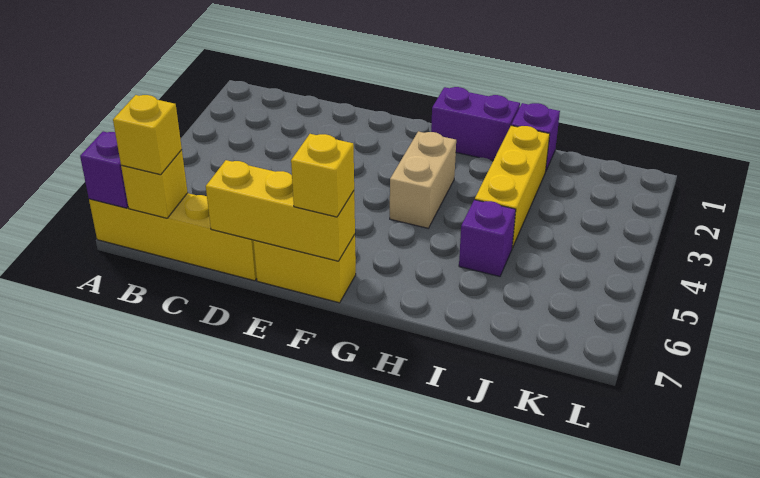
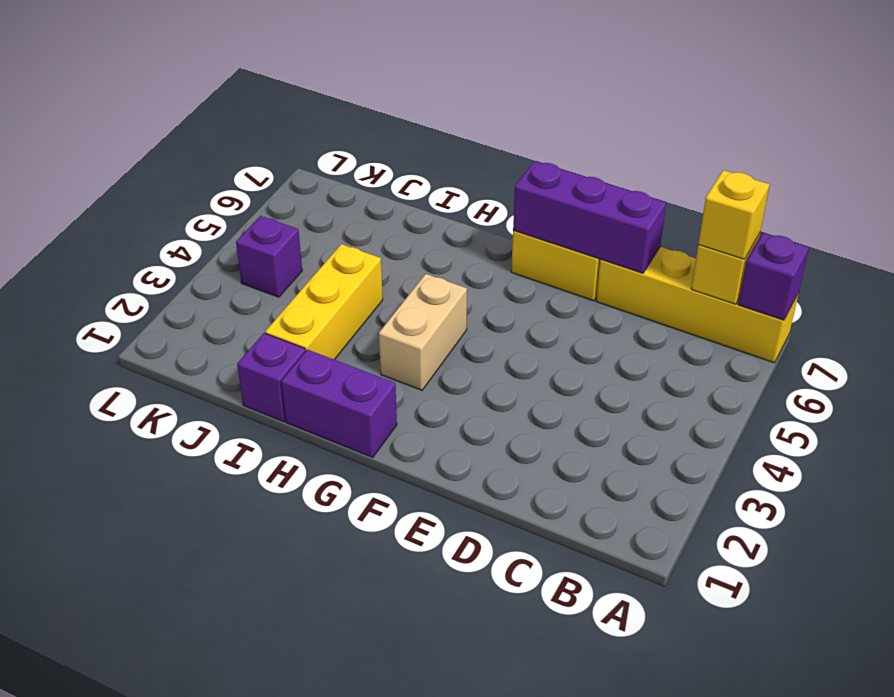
yellow 1x3 brick [206,160,355,261] -> purple 1x3 brick [513,161,666,273]
yellow 1x1 brick [291,134,354,217] -> none
purple 1x1 brick [459,200,516,276] -> purple 1x1 brick moved to [236,216,302,297]

